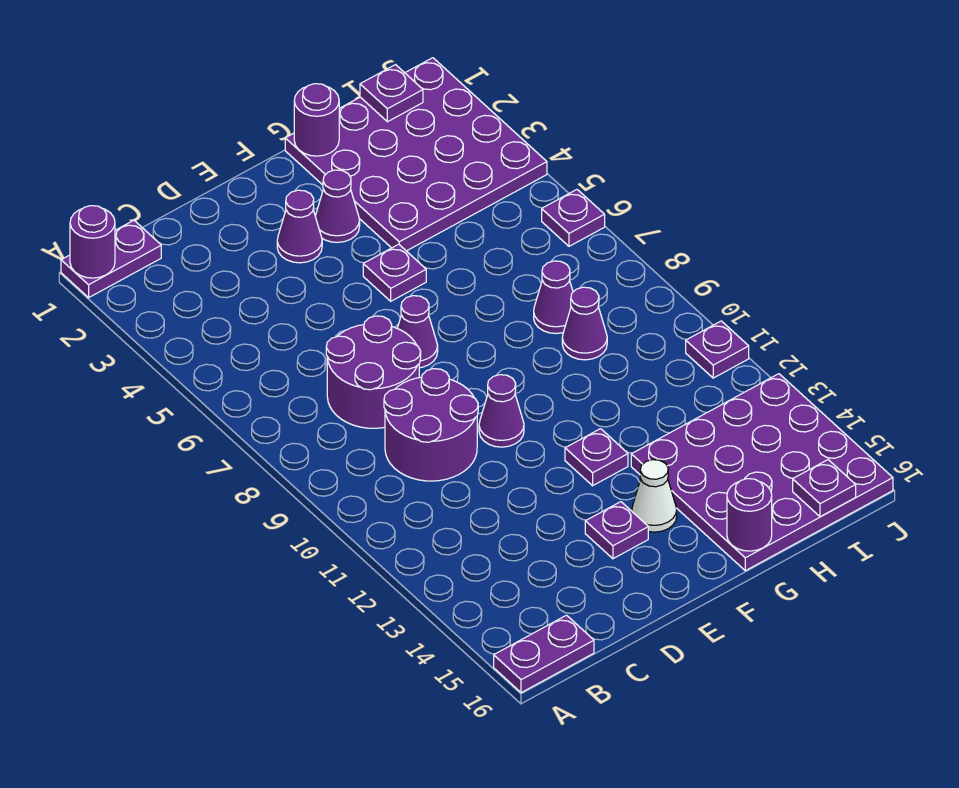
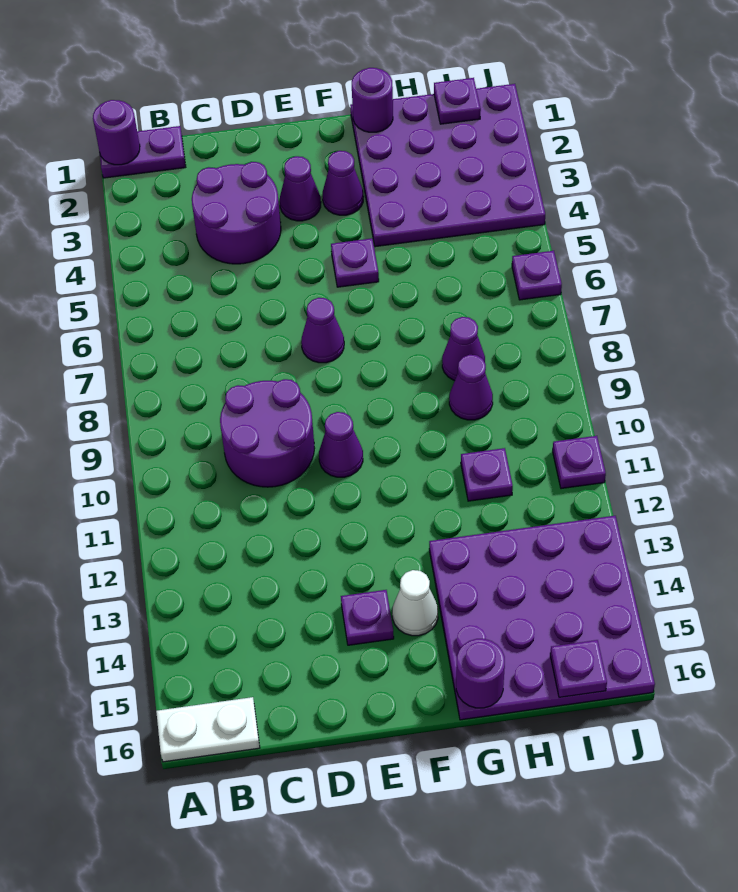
purple 1x2 plate [494,615,594,693] -> white 1x2 plate [156,697,260,762]
purple 2x2 round brick [326,316,421,428] -> purple 2x2 round brick moved to [192,162,281,264]
purple 1x1 plate [565,429,628,486] -> purple 1x1 plate moved to [461,448,513,501]

